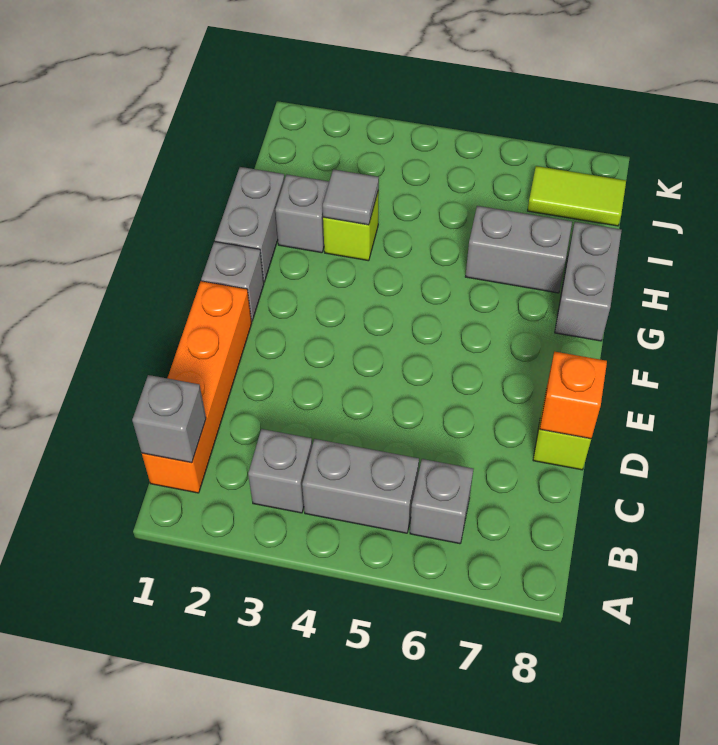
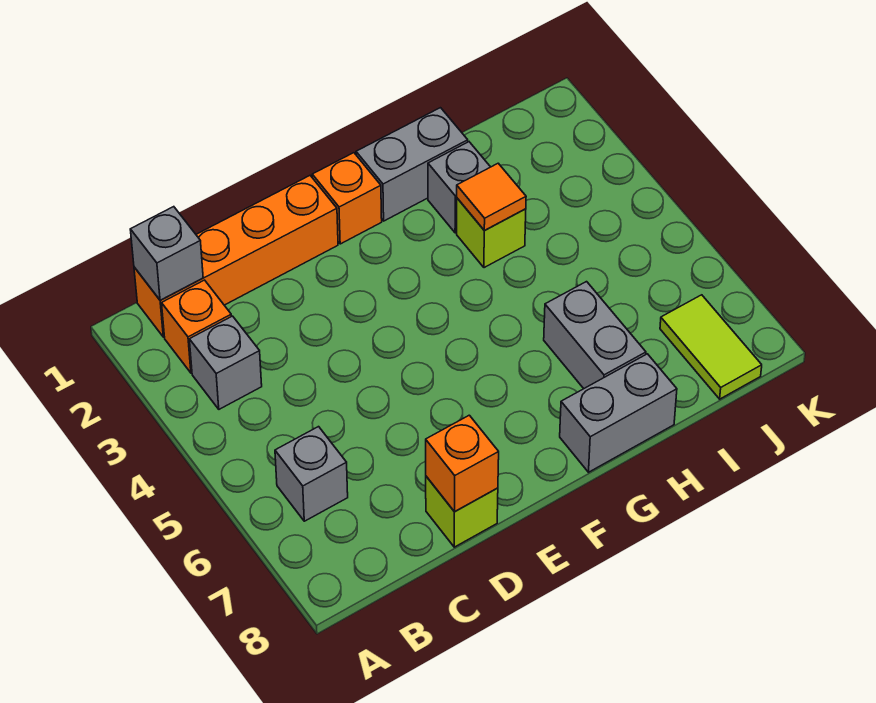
none -> orange 1x1 brick [162,280,231,373]
grey 1x2 brick [302,439,419,533] -> none
grey 1x1 brick [201,242,264,321] -> orange 1x1 brick [312,153,382,244]
grey 1x1 tile [323,169,379,225] -> orange 1x1 tile [457,163,526,231]

